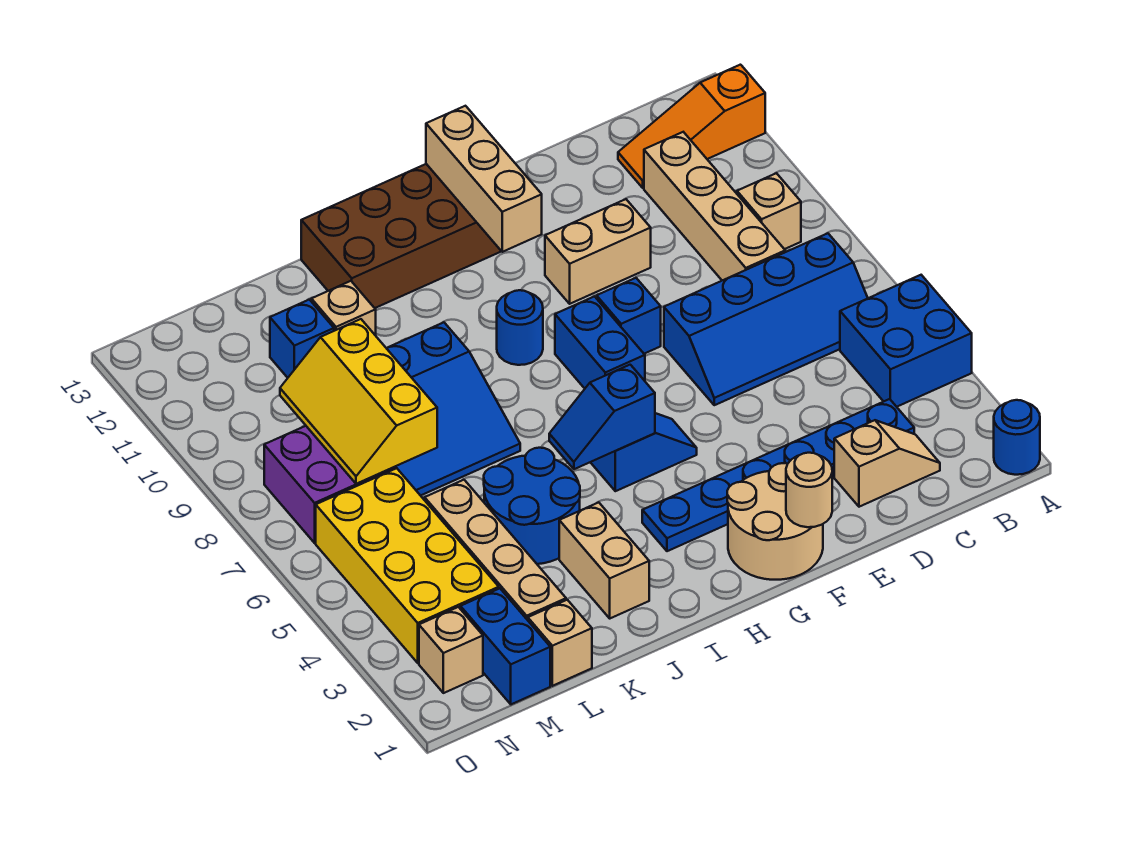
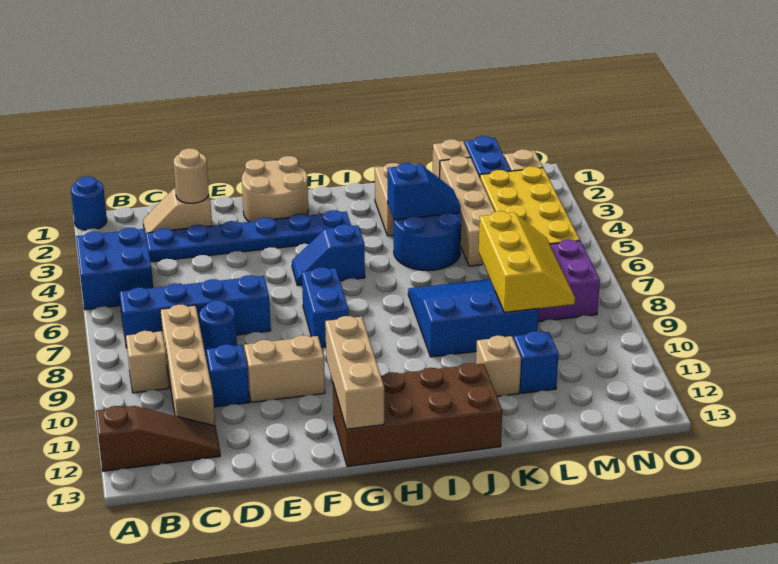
orange 1x3 slope [618,65,765,188] -> brown 1x3 slope [96,406,220,471]
tan 1x1 round brick [786,453,832,527] -> tan 1x1 round brick moved to [174,148,209,203]
blue 1x1 brick [597,278,661,354] -> blue 1x1 brick moved to [206,344,249,407]
blue 1x2 slope [549,365,655,469] -> blue 1x2 slope moved to [388,163,461,220]
blue 1x1 round brick [497,290,543,365] -> blue 1x1 round brick moved to [200,300,237,356]

